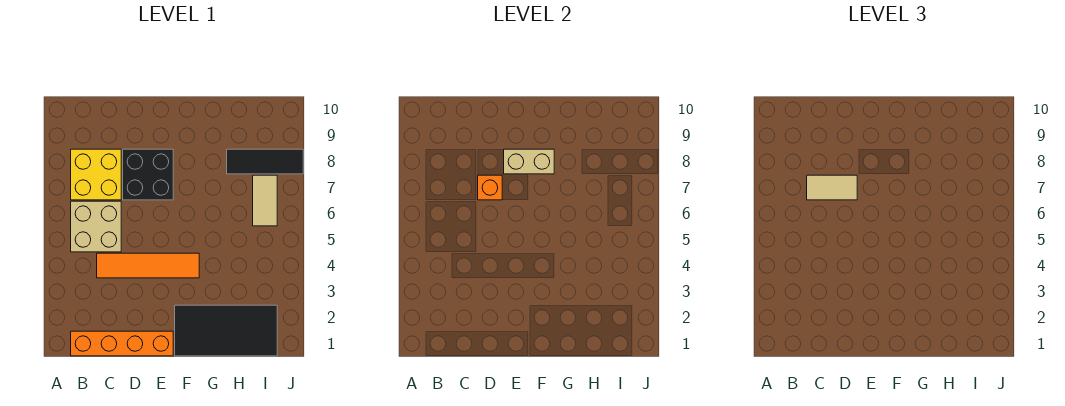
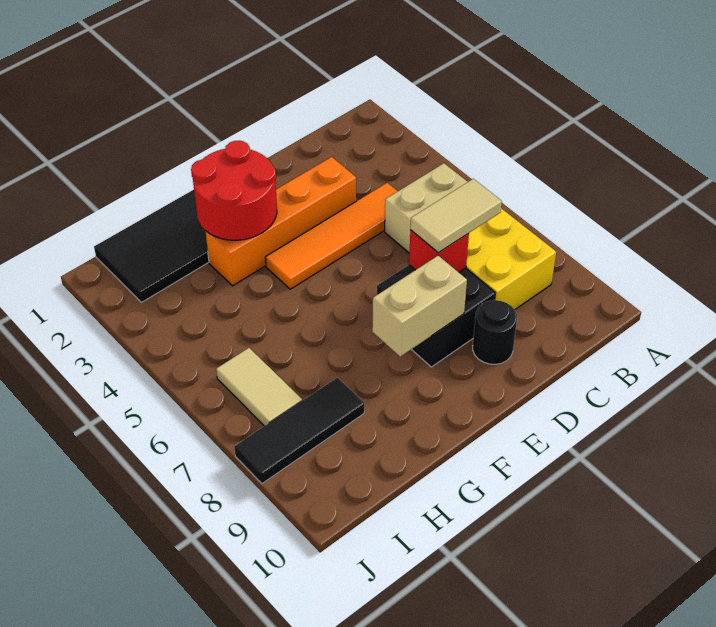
orange 1x4 brick [71,331,173,356] -> orange 1x4 brick moved to [205,157,356,286]
orange 1x1 brick [478,175,502,200] -> red 1x1 brick [409,230,469,272]
none -> black 1x1 round brick [473,300,517,364]
none -> red 2x2 round brick [191,141,277,240]

